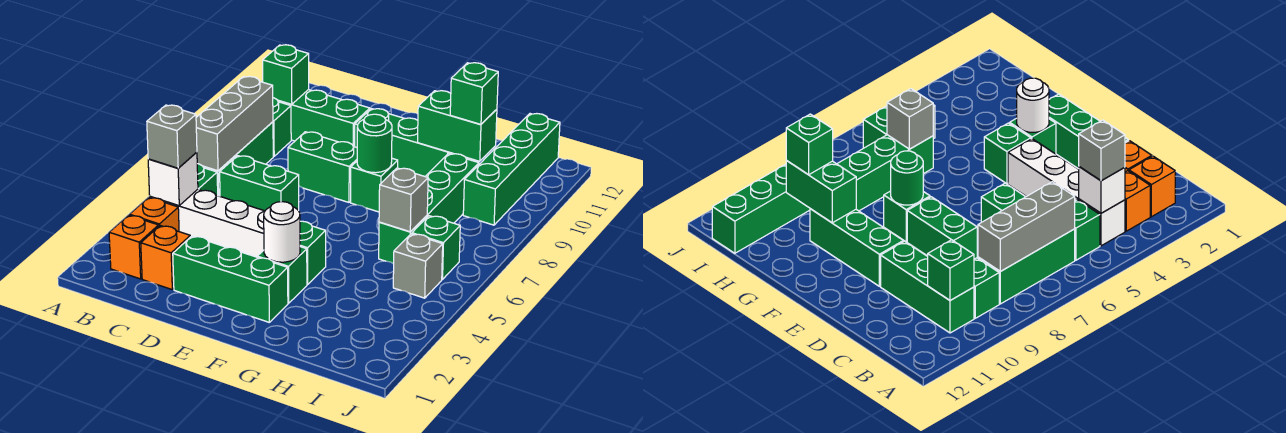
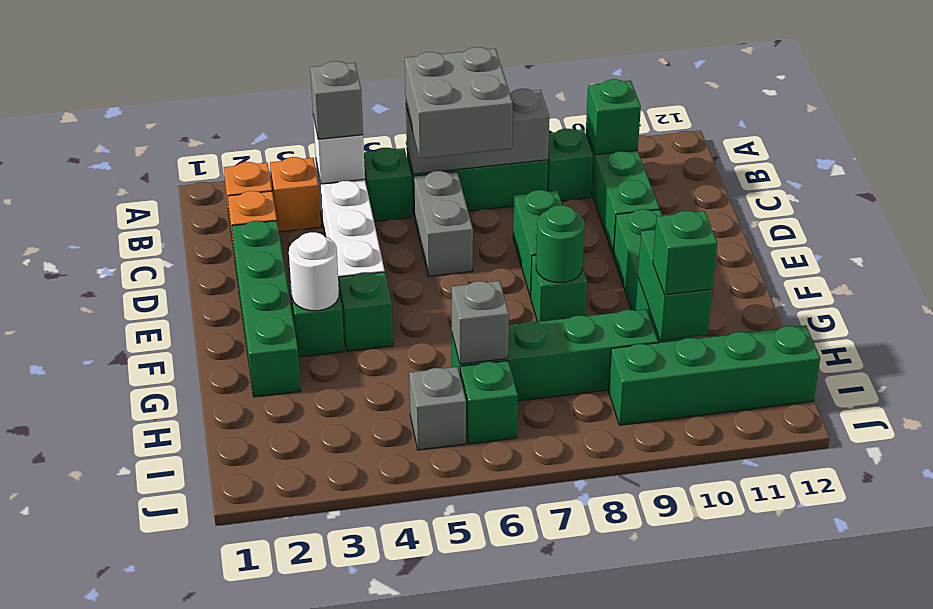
none -> grey 2x2 brick [405,47,513,158]
green 1x2 brick [220,156,299,211] -> grey 1x2 brick [414,171,473,276]
green 1x3 brick [173,236,288,322] -> green 1x4 brick [232,221,301,397]

